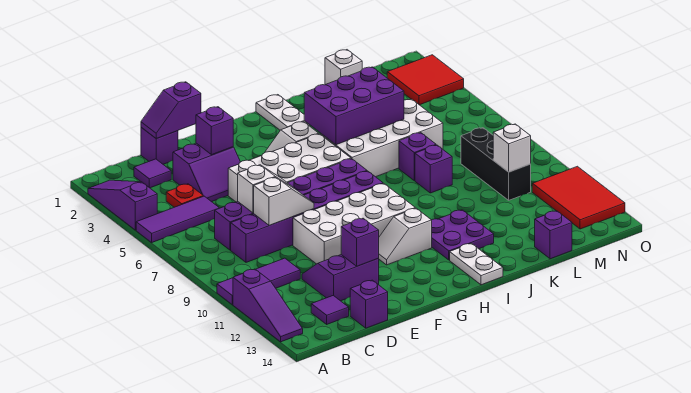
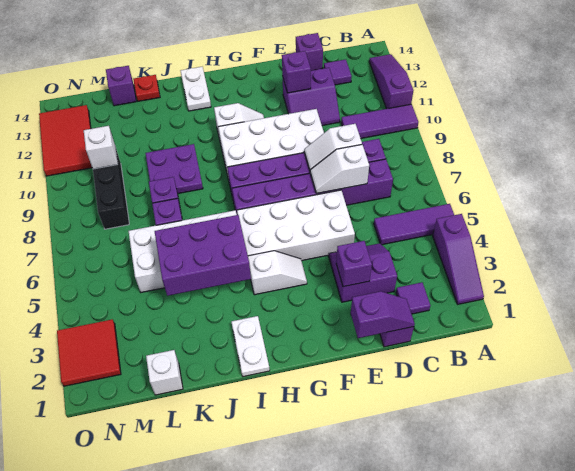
red 1x1 plate [166,184,203,207] -> red 1x1 plate moved to [133,75,160,101]
purple 2x2 plate [432,210,494,260] -> purple 2x2 plate moved to [145,144,203,194]

